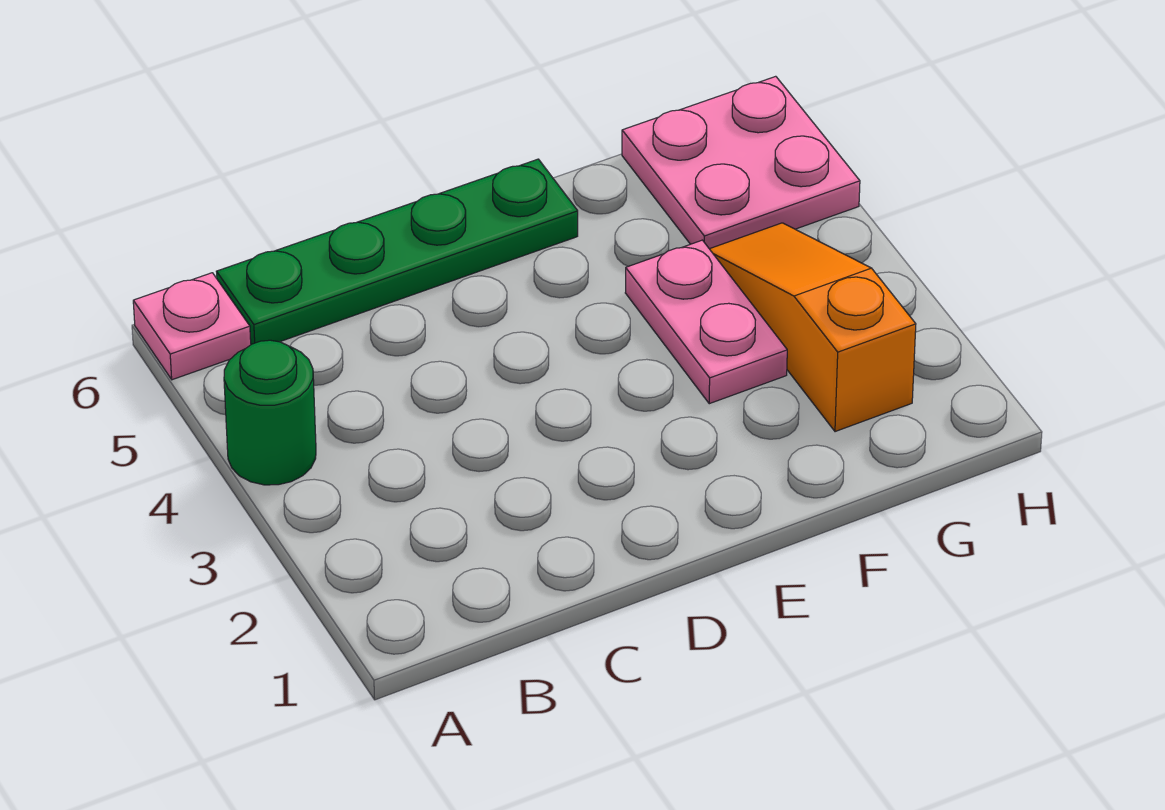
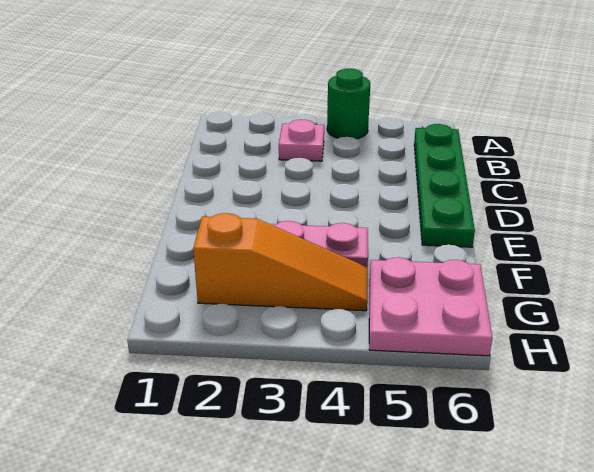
pink 1x1 plate [133,273,251,380] -> pink 1x1 plate moved to [279,120,324,161]

